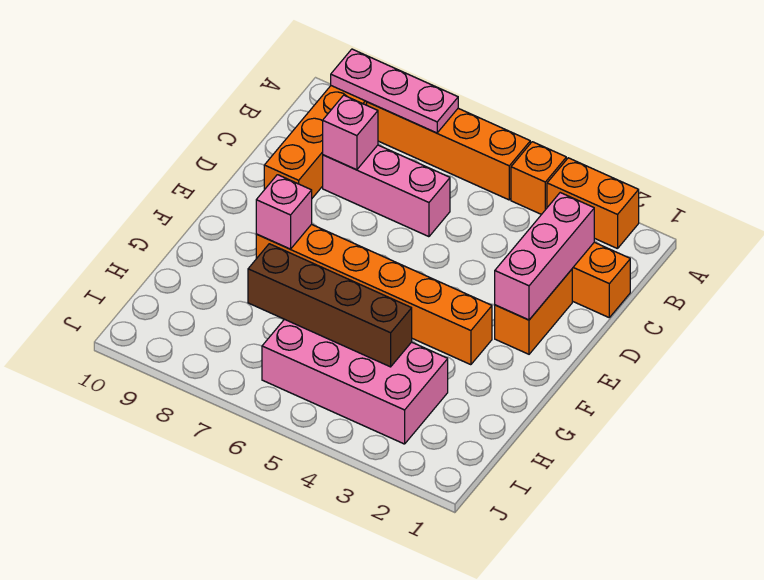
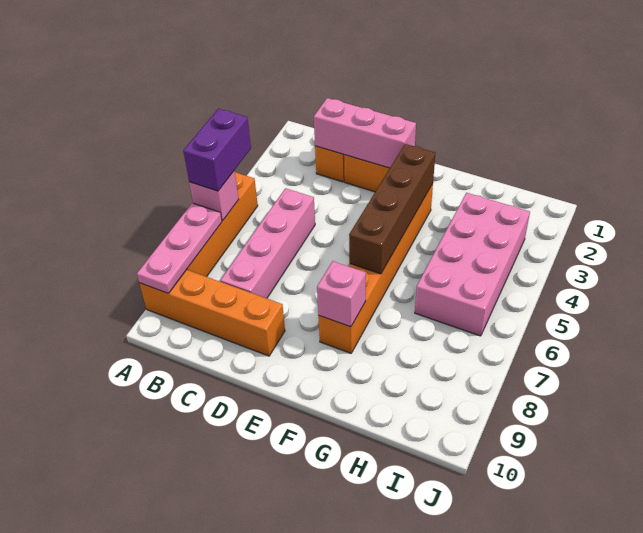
orange 1x2 brick [547,158,639,249] -> none
orange 1x1 brick [511,142,566,215] -> none
none -> purple 1x2 brick [183,109,251,191]
pink 1x3 brick [323,145,450,237] -> pink 1x4 brick [220,188,315,298]
pink 1x1 brick [323,95,378,170] -> pink 1x1 brick moved to [189,171,239,220]
brown 1x4 brick [248,244,412,367] -> brown 1x4 brick moved to [349,144,435,274]

